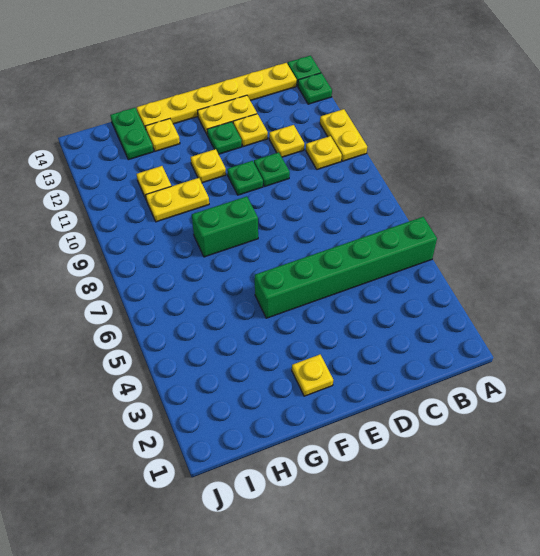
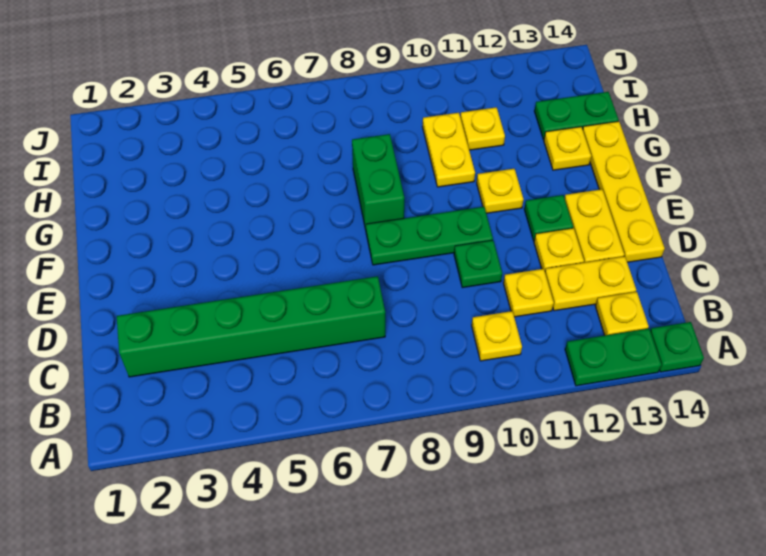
green 1x6 brick [255,217,437,318] -> green 1x6 brick turned to [117,276,385,377]
yellow 1x2 plate [320,109,367,161] -> yellow 1x2 plate moved to [545,256,636,311]
green 1x1 plate [298,73,332,104] -> green 1x2 plate [565,329,661,386]
yellow 1x6 plate [137,63,297,129] -> yellow 1x4 plate [583,121,665,262]
green 1x1 plate [227,161,263,195] -> green 1x3 plate [366,207,493,265]
yellow 1x1 plate [292,355,333,396] -> yellow 1x1 plate moved to [595,292,649,336]

